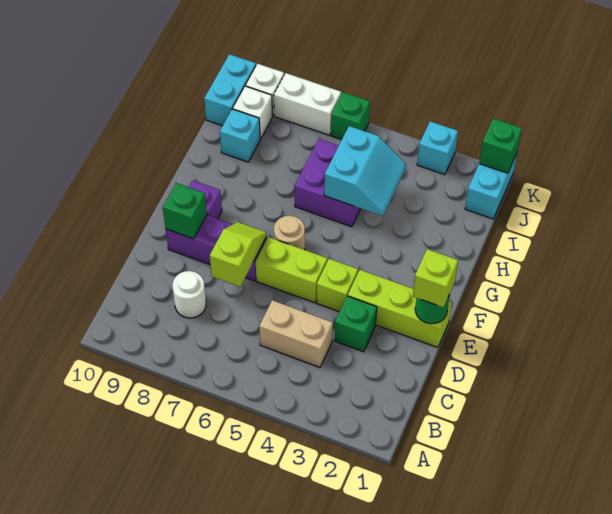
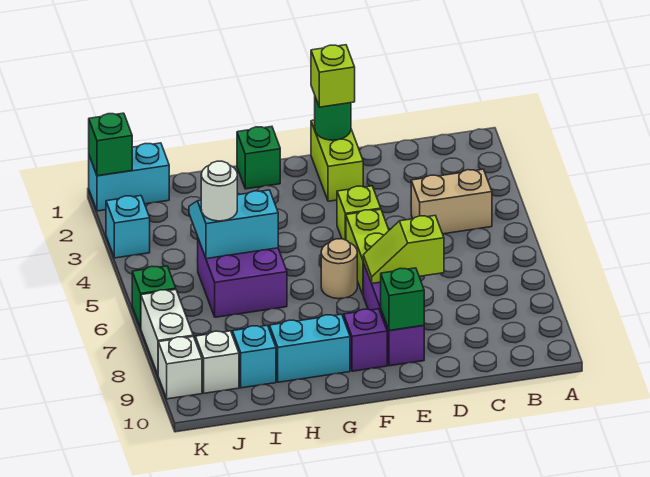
tan 1x2 brick [259,300,333,367] -> tan 1x2 brick turned to [411,169,492,234]
white 1x1 round brick [172,271,206,318] -> white 1x1 round brick moved to [201,161,237,221]
green 1x1 brick [334,296,377,352] -> green 1x1 brick moved to [237,127,280,189]
lime 1x3 brick [348,270,452,348] -> lime 1x2 brick [311,120,363,201]
cyan 1x2 brick [204,54,256,126] -> cyan 1x2 brick moved to [270,314,350,382]

